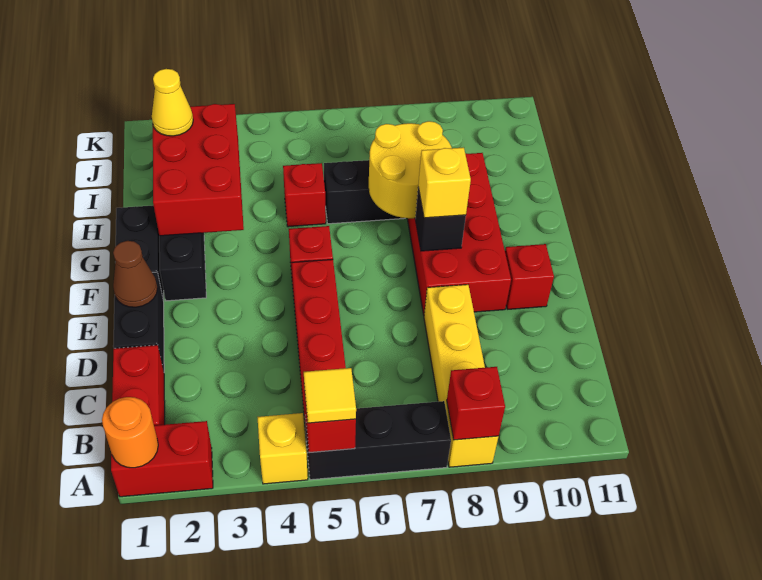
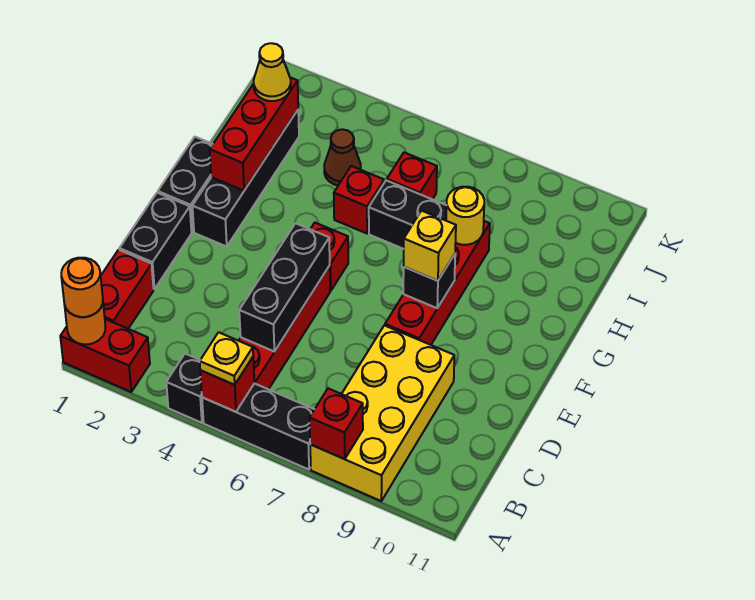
none -> orange 1x1 round brick [61,258,103,317]
yellow 1x1 brick [257,413,308,484] -> black 1x1 brick [166,354,203,423]
yellow 1x1 tile [304,368,356,423] -> yellow 1x1 plate [200,332,253,385]
yellow 1x4 brick [424,285,498,467] -> yellow 2x4 brick [310,325,454,501]
none -> black 1x3 brick [239,223,330,352]
brown 1x1 cone [113,241,158,307] -> brown 1x1 cone moved to [324,129,361,185]
red 2x4 brick [407,153,511,315] -> red 1x4 brick [385,221,490,345]
red 1x1 brick [505,244,554,309] -> red 1x1 brick moved to [387,153,437,199]
red 2x3 brick [153,104,244,236] -> red 1x3 brick [210,77,298,191]
yellow 2x2 round brick [369,121,452,218] -> yellow 1x1 round brick [446,187,484,245]

